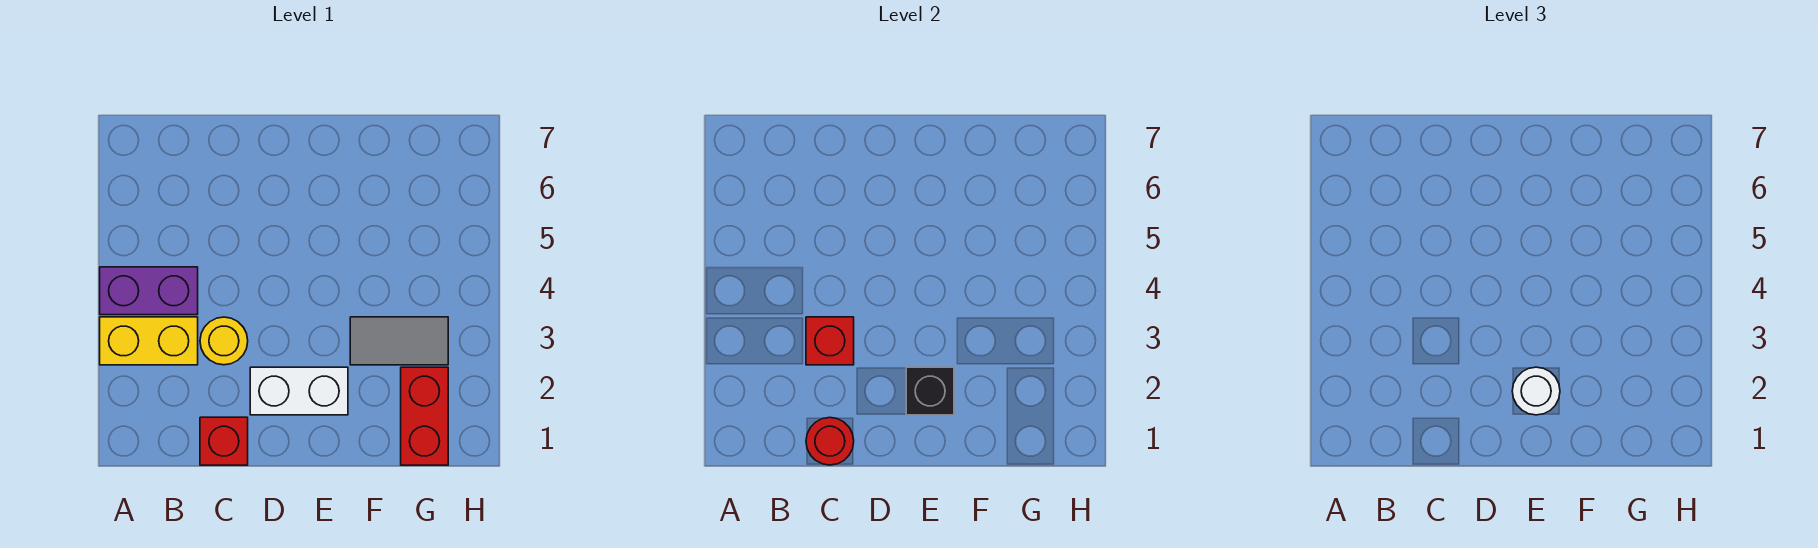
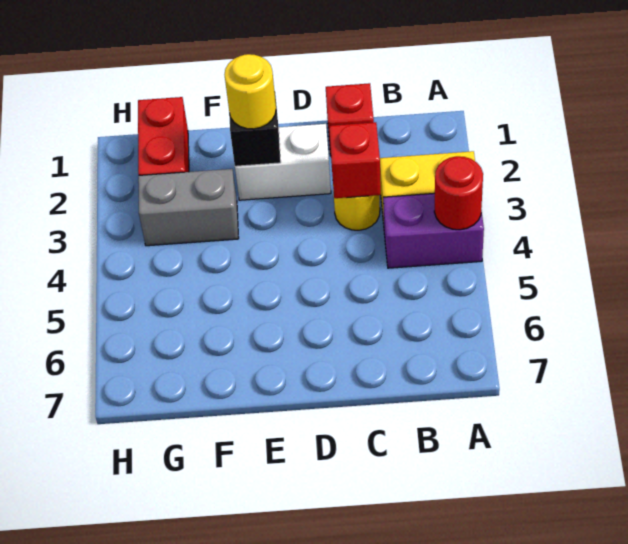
red 1x1 round brick [806,417,854,465] -> red 1x1 round brick moved to [434,156,483,230]
white 1x1 round brick [1512,367,1560,415] -> yellow 1x1 round brick [224,54,276,129]
grey 1x2 tile [350,317,448,365] -> grey 1x2 brick [138,169,239,246]

